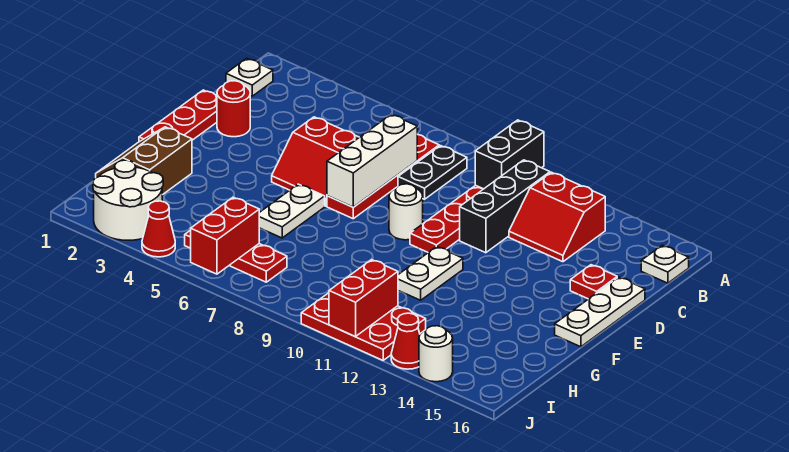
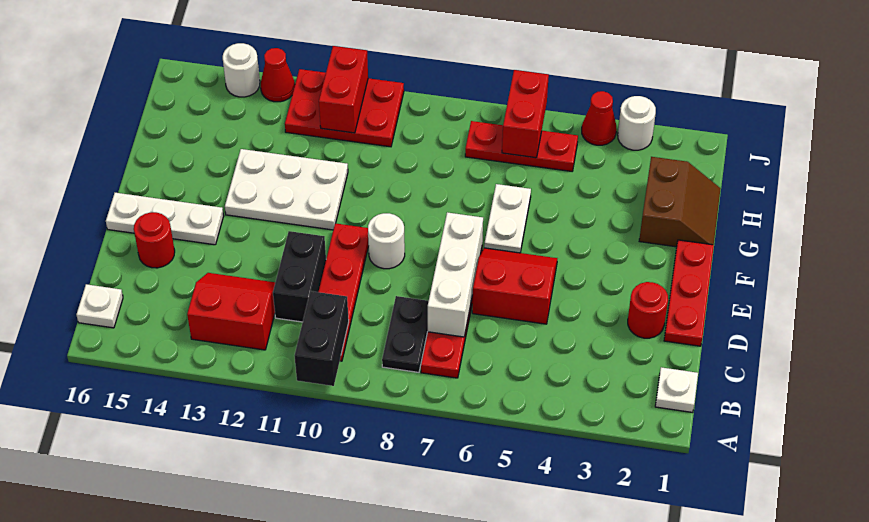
black 1x3 brick [460,160,550,253] -> black 1x2 brick [273,231,326,322]
red 1x1 plate [570,265,617,299] -> red 1x1 round brick [134,212,175,268]
white 1x3 plate [555,277,645,347] -> white 1x3 plate turned to [106,193,224,245]
white 1x2 plate [398,247,463,300] -> white 2x3 plate [225,149,348,230]
white 2x2 round brick [93,160,163,240] -> white 1x1 round brick [618,96,656,150]

